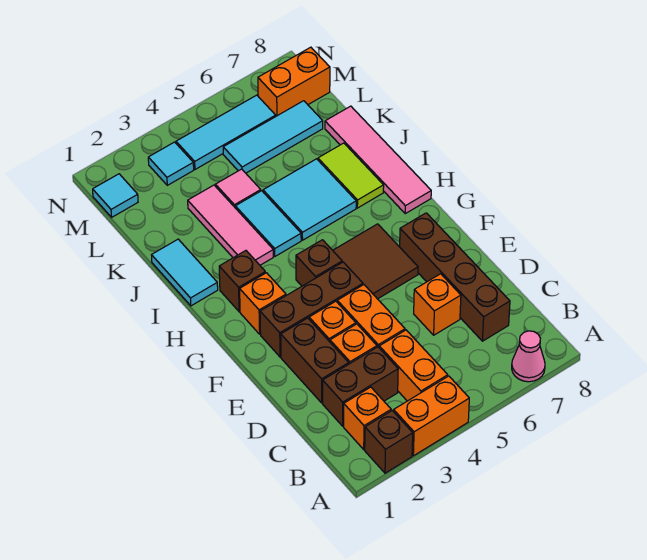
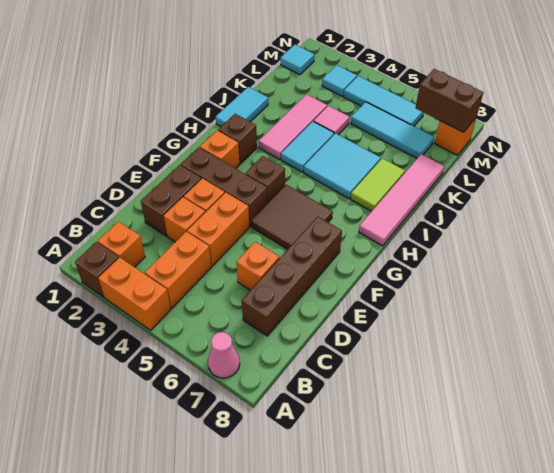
brown 1x2 brick [323,347,398,426] -> brown 1x2 brick moved to [416,69,483,132]
orange 1x2 brick [258,47,330,116] -> orange 1x1 brick [435,118,476,155]

